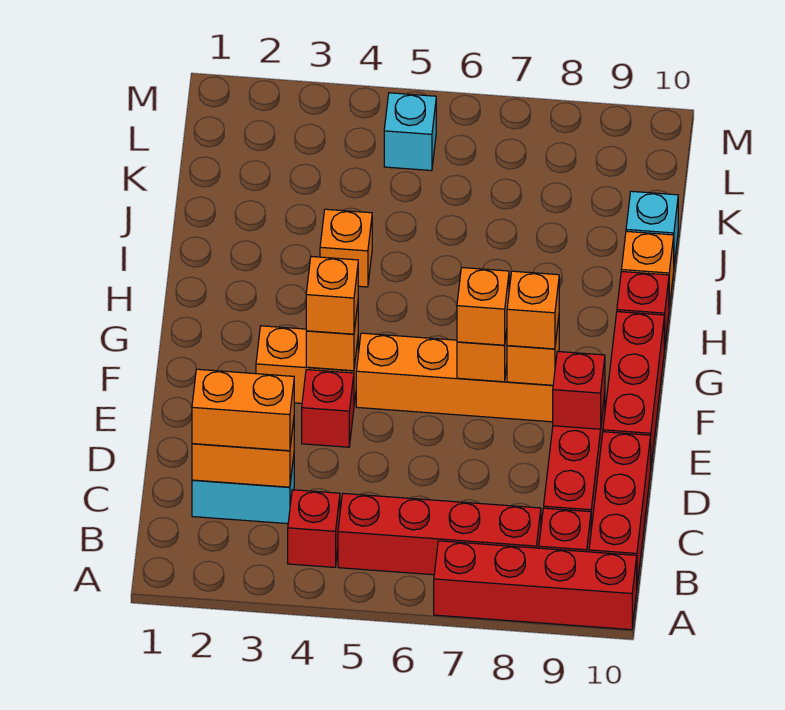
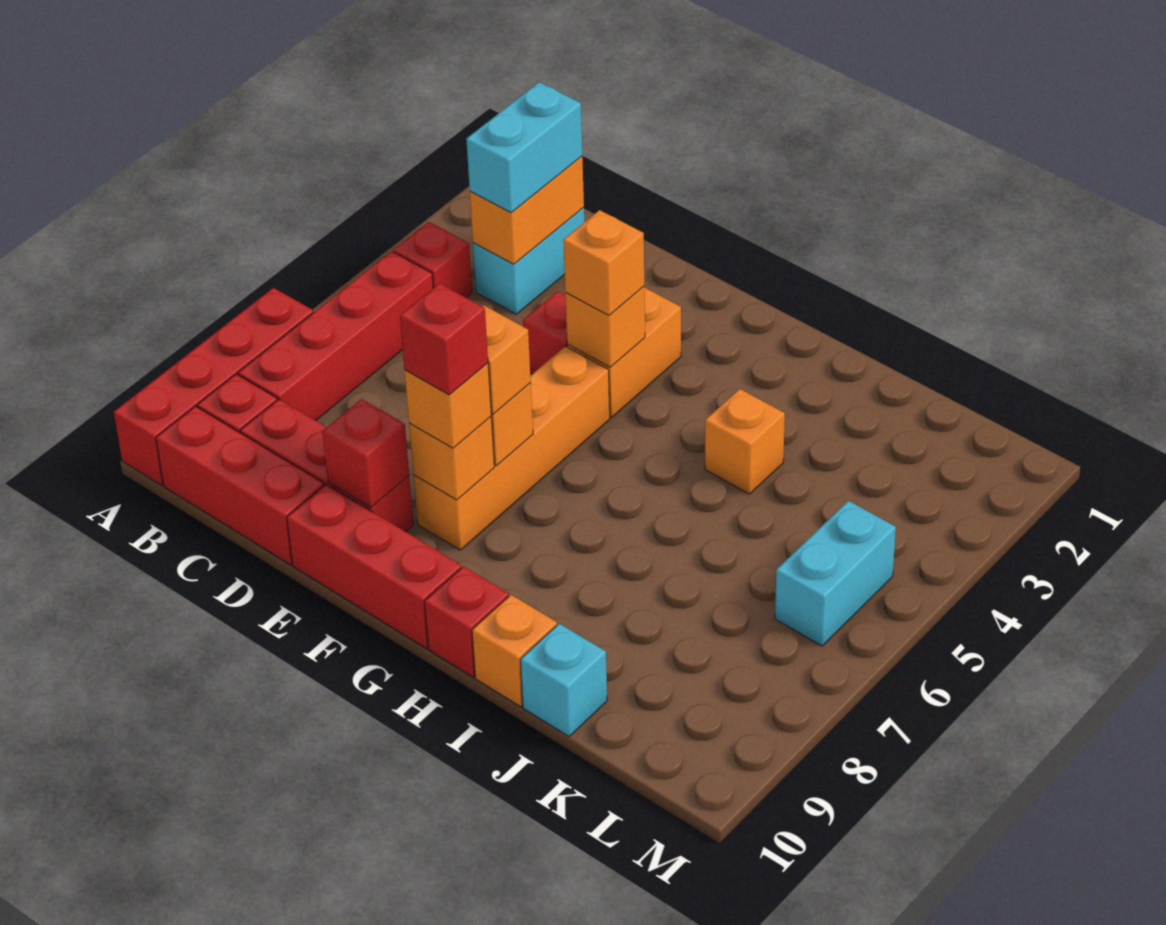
orange 1x2 brick [192,369,294,451] -> cyan 1x2 brick [466,82,582,213]
none -> red 1x1 brick [400,283,488,395]
cyan 1x1 brick [384,93,436,171] -> cyan 1x2 brick [775,501,896,646]

